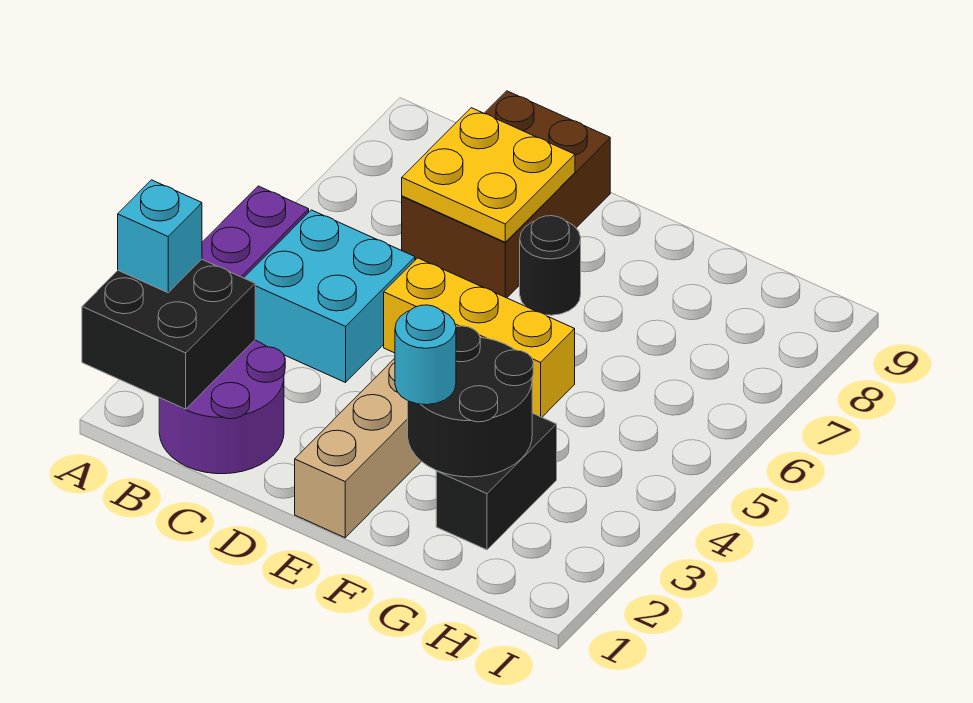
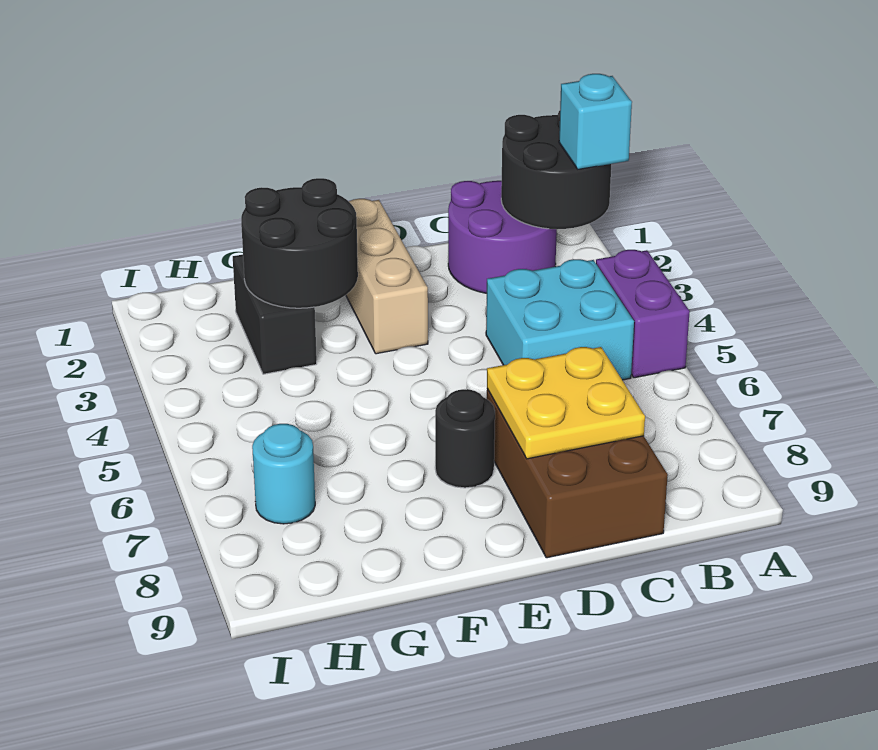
black 2x2 brick [82,259,255,409] -> black 2x2 round brick [501,111,611,229]
yellow 1x3 brick [384,258,575,417] -> none
cyan 1x1 round brick [395,305,456,405] -> cyan 1x1 round brick moved to [252,424,315,524]

